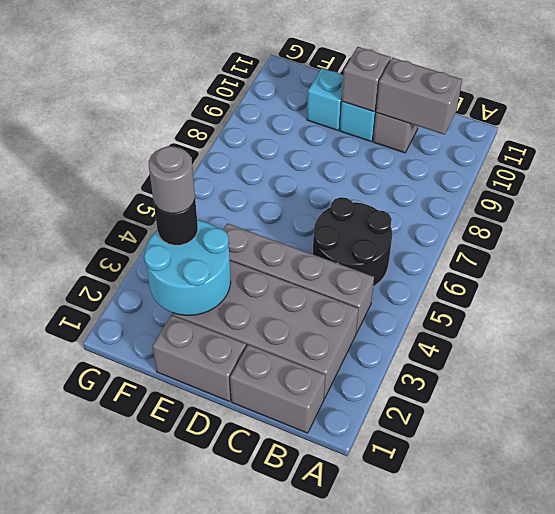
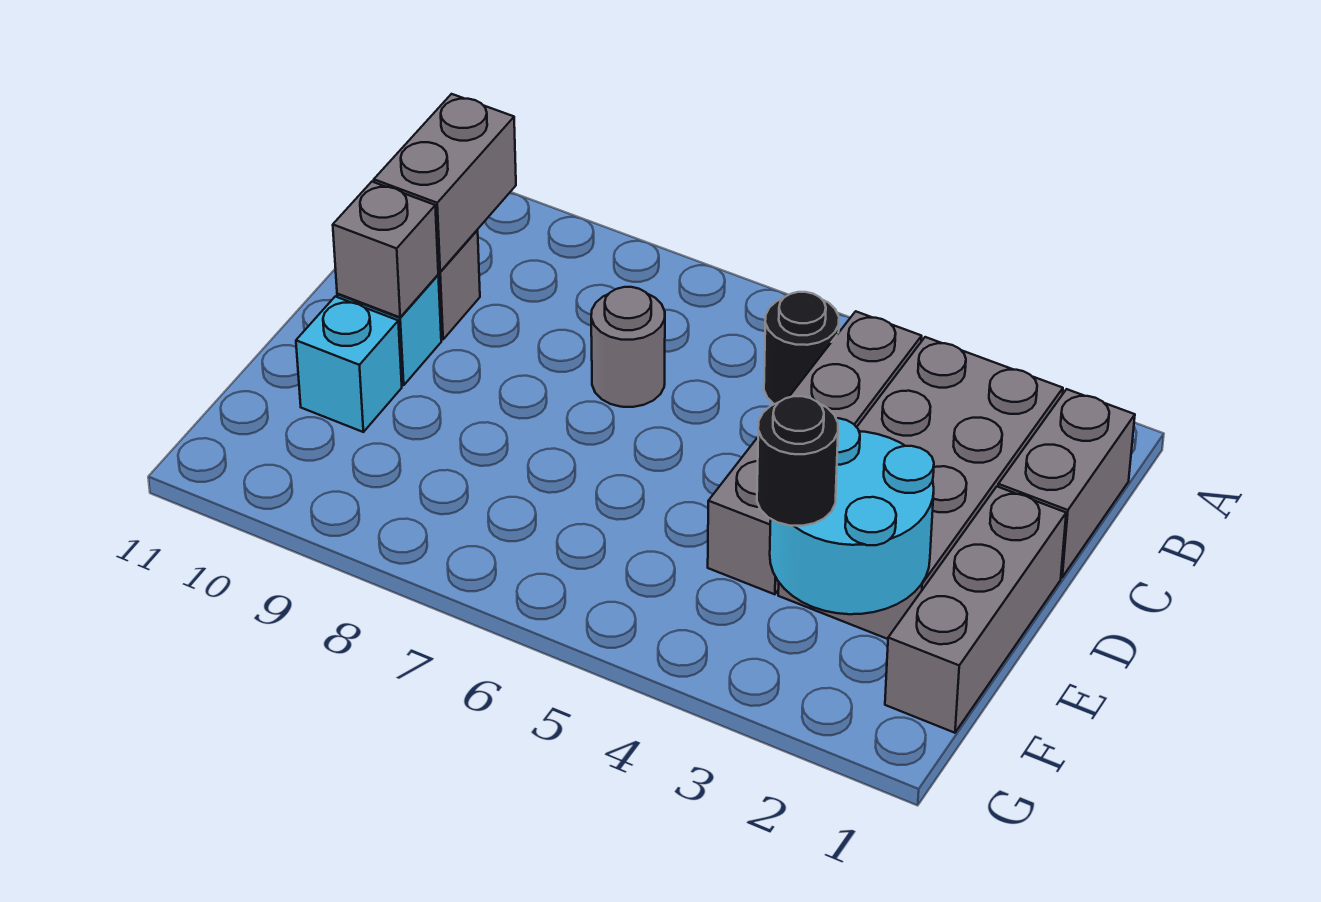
black 2x2 round brick [313,197,392,287] -> black 1x1 round brick [764,292,839,404]
grey 1x2 brick [152,315,246,402] -> grey 1x3 brick [885,487,1066,733]
grey 1x1 round brick [149,146,195,213] -> grey 1x1 round brick moved to [591,287,665,407]

